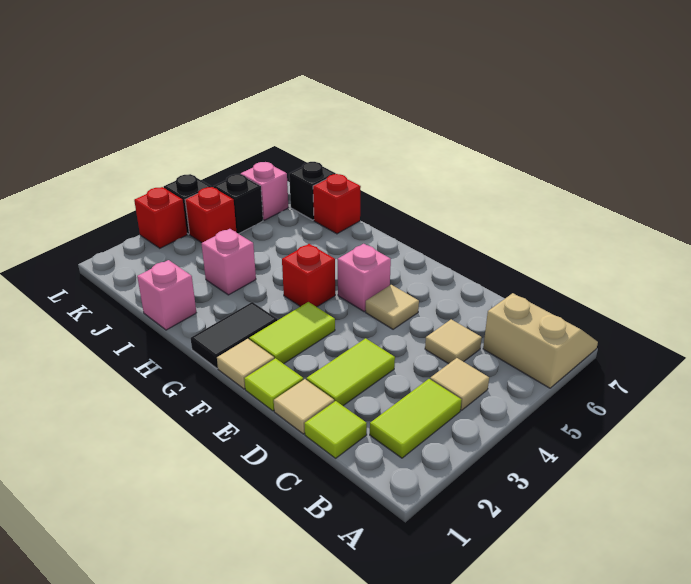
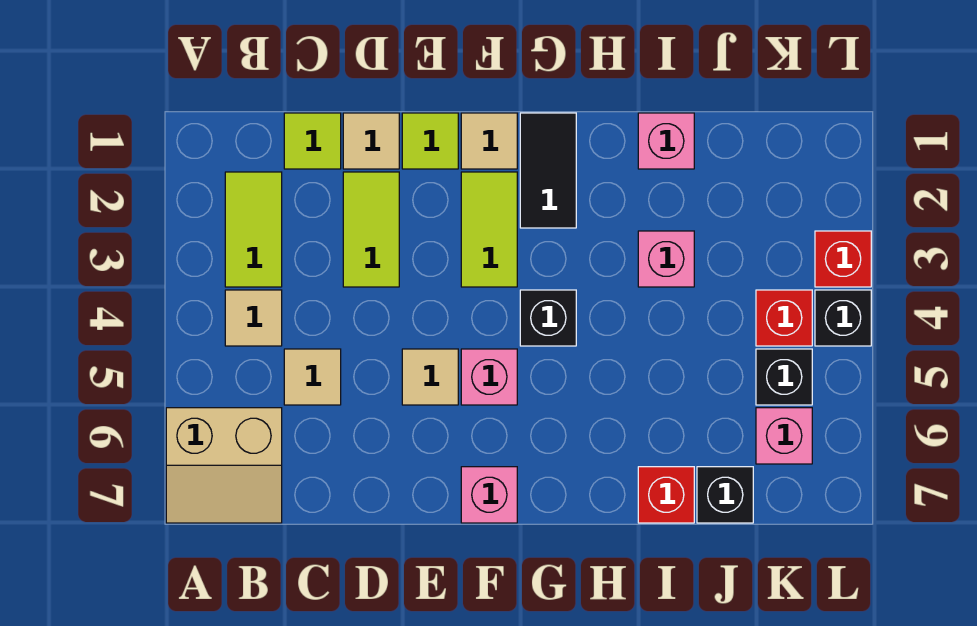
none -> pink 1x1 brick [461,467,517,523]
red 1x1 brick [282,244,335,307] -> black 1x1 brick [520,290,576,346]

